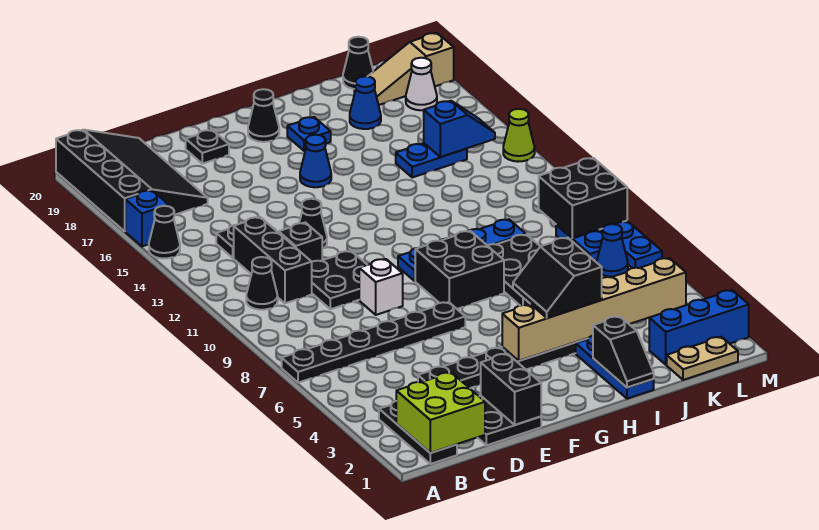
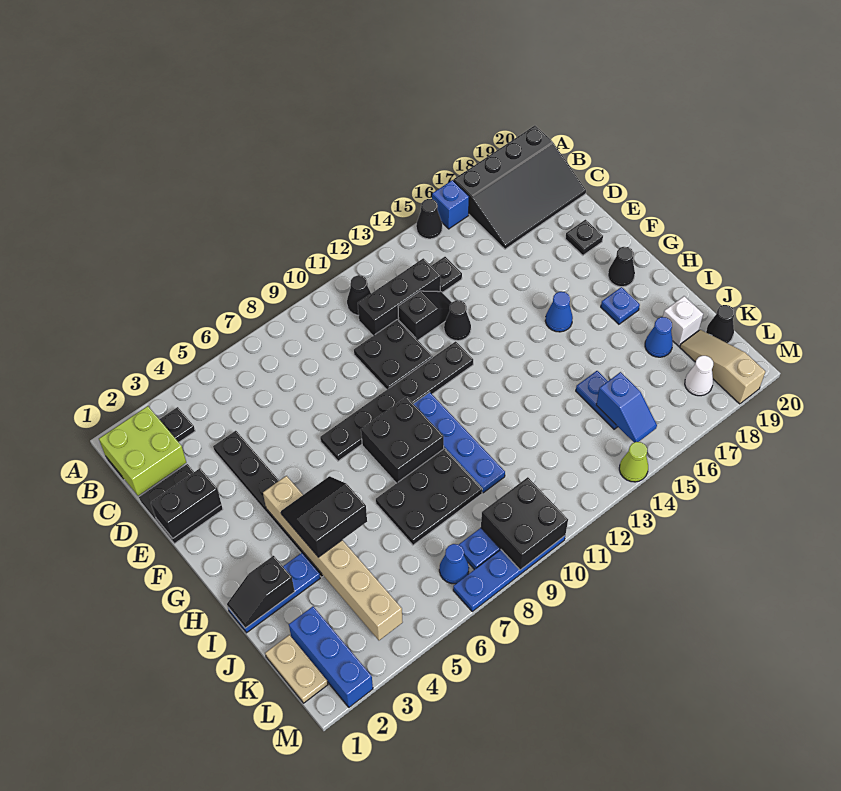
black 1x6 plate [282,302,465,383] -> black 1x6 plate turned to [320,341,473,461]
white 1x1 brick [359,259,403,315] -> white 1x1 brick moved to [663,296,703,346]

